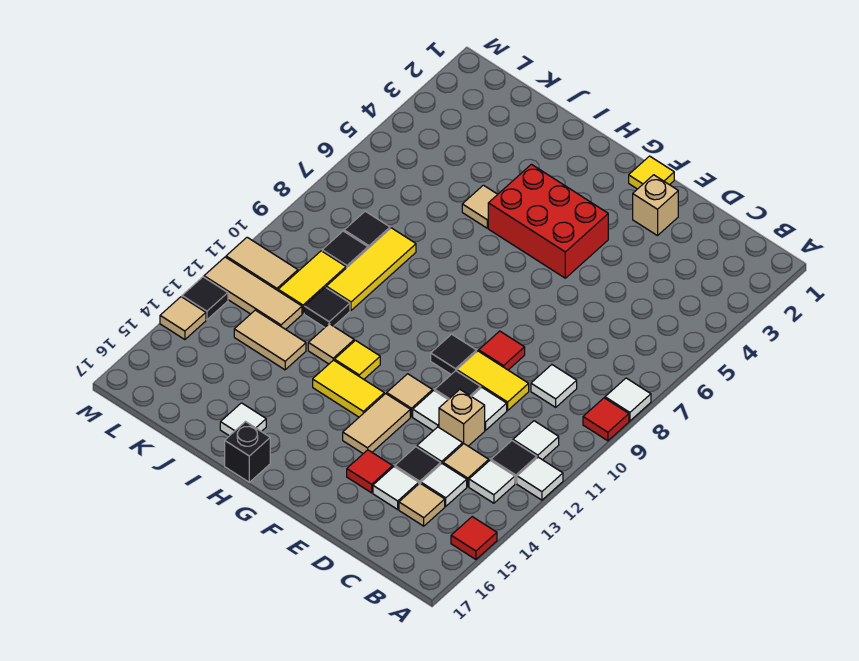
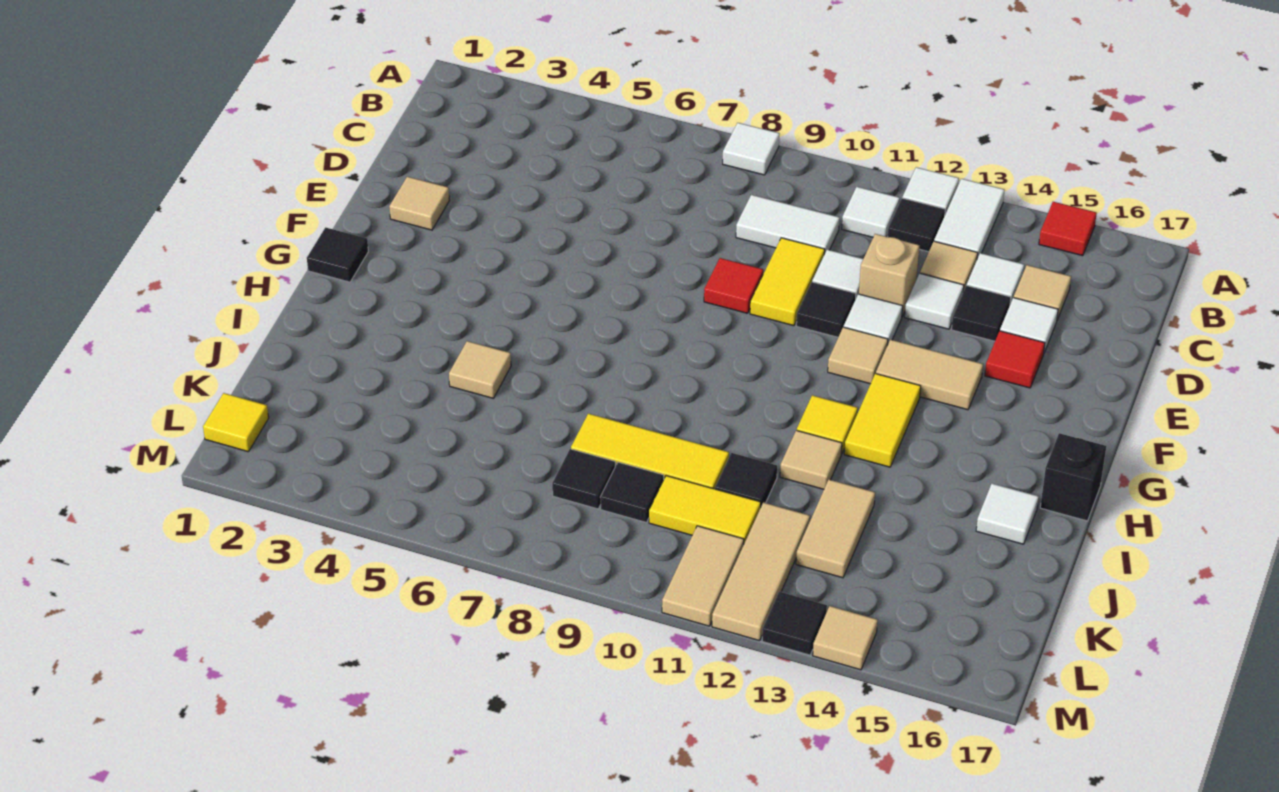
red 1x1 tile [583,398,629,441] -> none
white 1x1 tile [469,460,515,503] -> white 1x2 tile [934,179,1005,259]
white 1x1 tile [531,365,577,407] -> white 1x2 tile [736,195,840,254]
tan 1x1 brick [633,175,678,236] -> tan 1x1 tile [389,177,449,230]
yellow 1x1 tile [629,156,674,189] -> yellow 1x1 tile moved to [203,393,269,452]
red 2x3 brick [488,164,608,278] -> none
black 1x1 tile [431,334,476,374] -> black 1x1 tile moved to [307,227,368,282]

